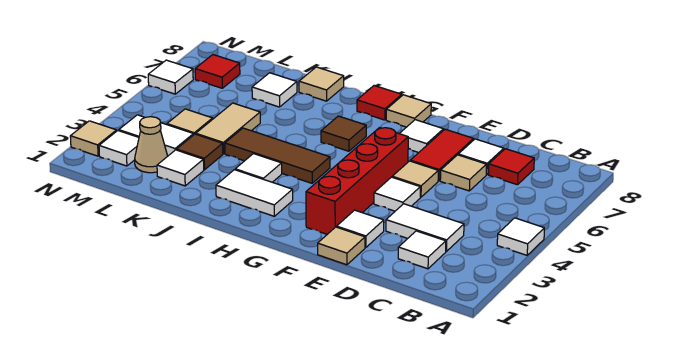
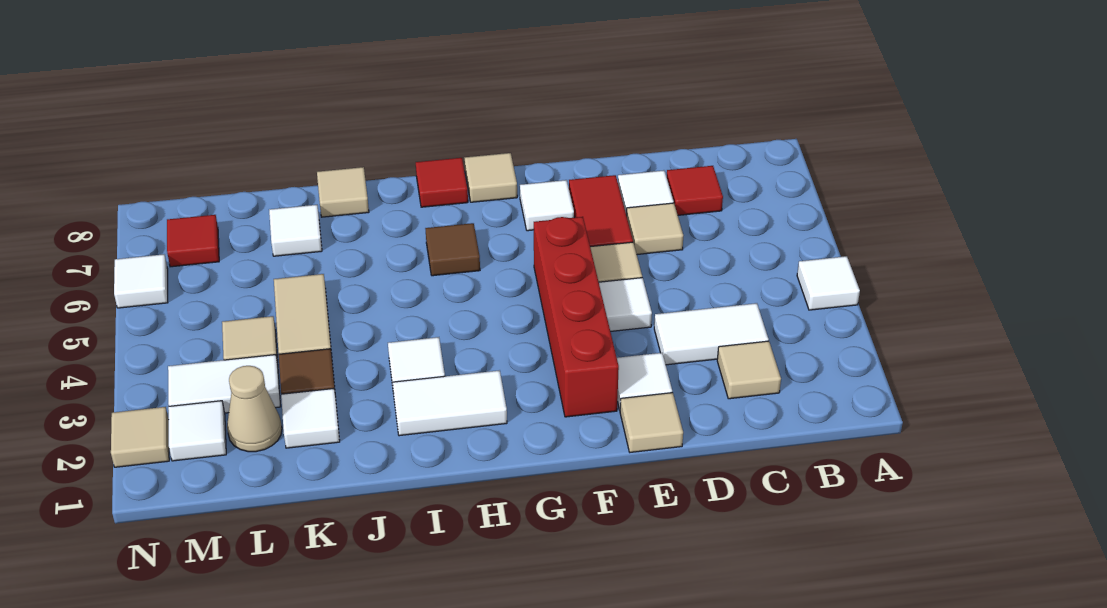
white 1x1 tile [398,231,446,269] -> tan 1x1 tile [717,341,781,399]
brown 1x3 tile [225,128,330,183] -> none

